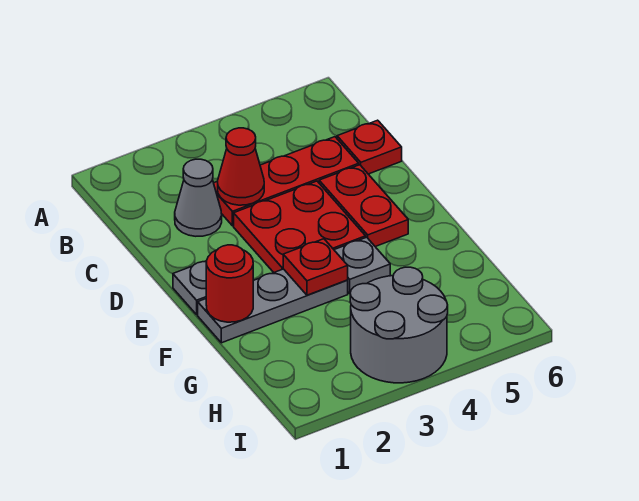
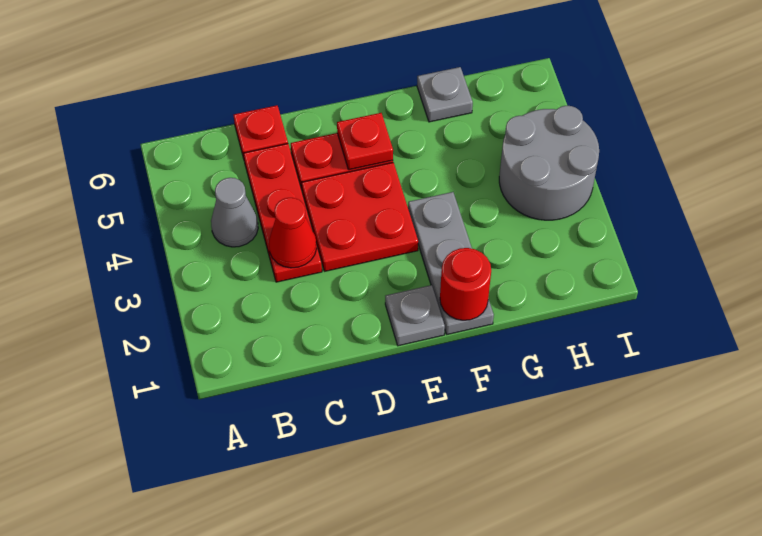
grey 1x1 cone [175,159,222,236] -> grey 1x1 cone moved to [211,178,258,247]
red 1x1 plate [283,239,348,295] -> red 1x1 plate moved to [337,113,393,170]
grey 1x1 plate [334,237,390,294] -> grey 1x1 plate moved to [417,67,473,122]

